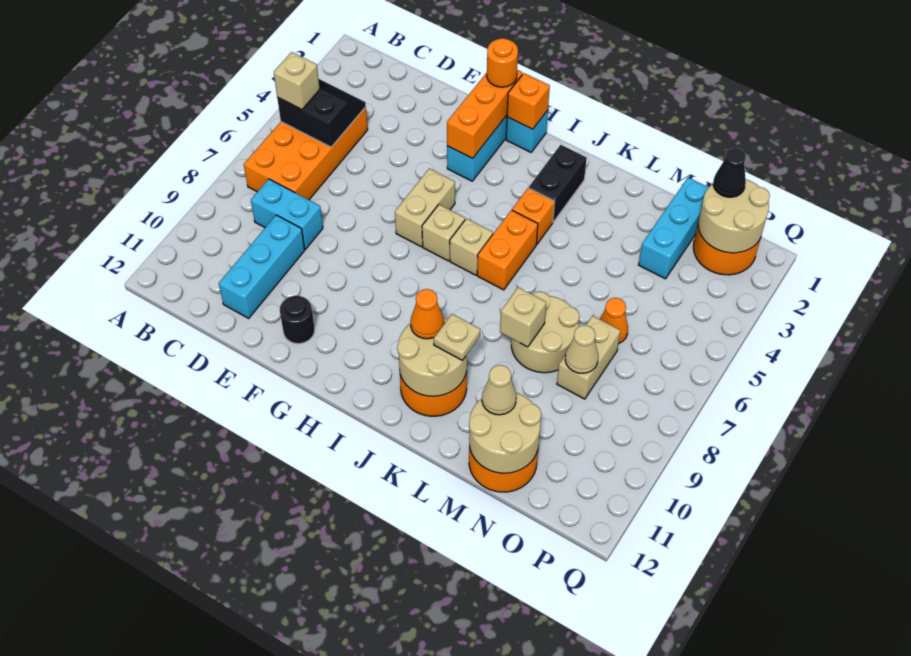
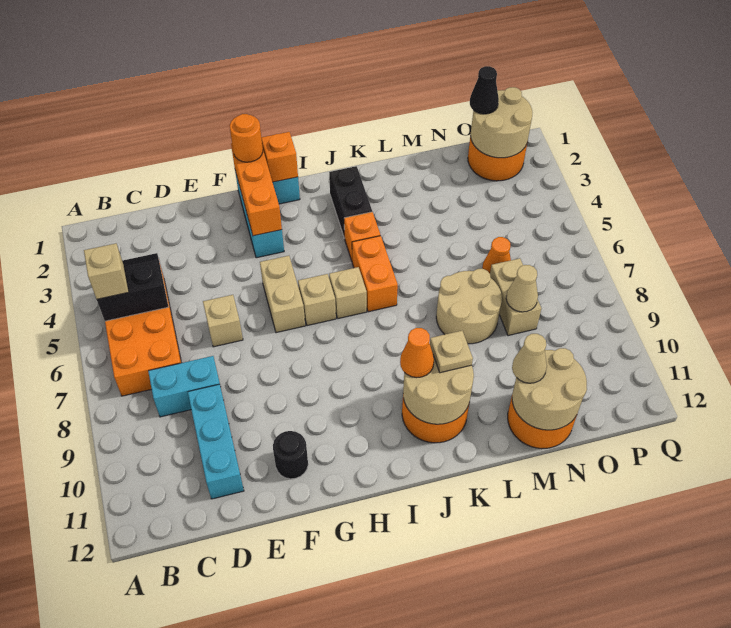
tan 1x1 brick [500,287,546,347] -> tan 1x1 brick moved to [203,295,243,347]
cyan 1x3 brick [639,178,709,279] -> none

